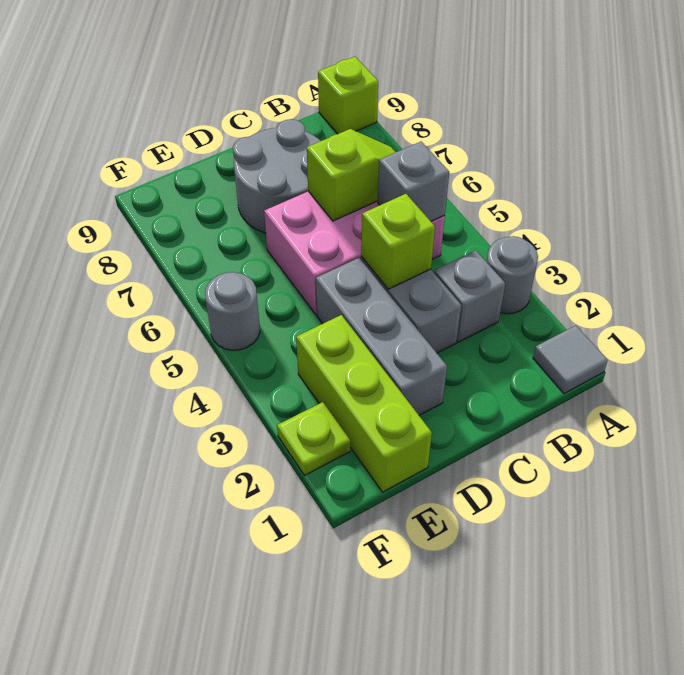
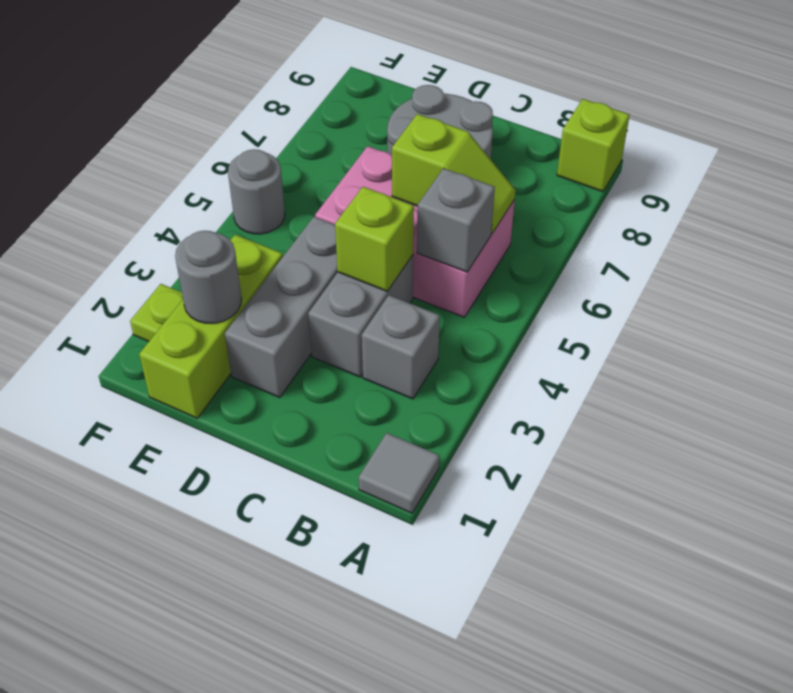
grey 1x1 round brick [487,236,538,314] -> grey 1x1 round brick moved to [175,231,241,323]

